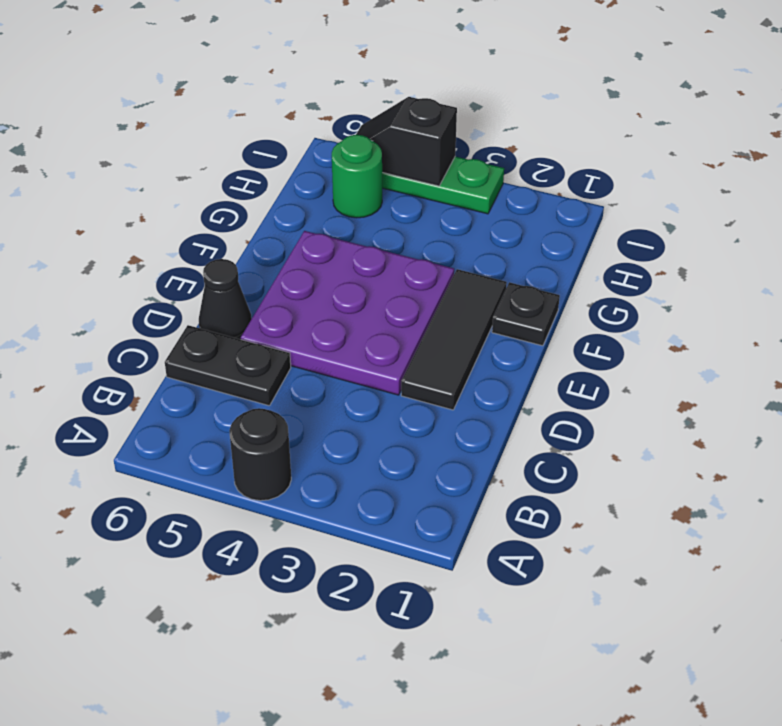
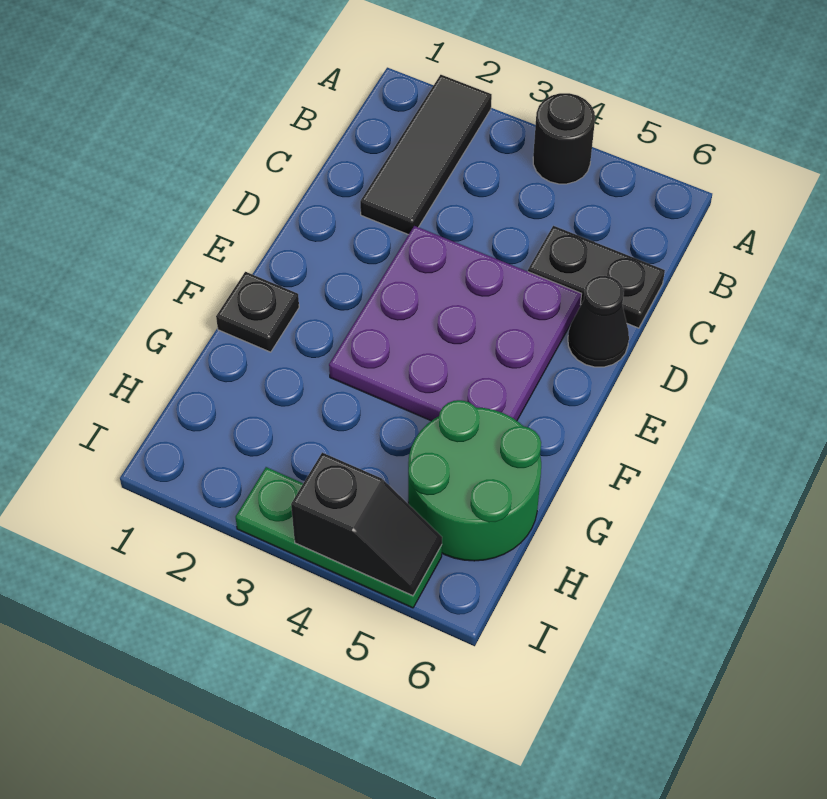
black 1x3 tile [401,269,507,410] -> black 1x3 tile moved to [360,75,492,235]
green 1x1 round brick [332,135,382,218] -> green 2x2 round brick [408,400,541,561]

